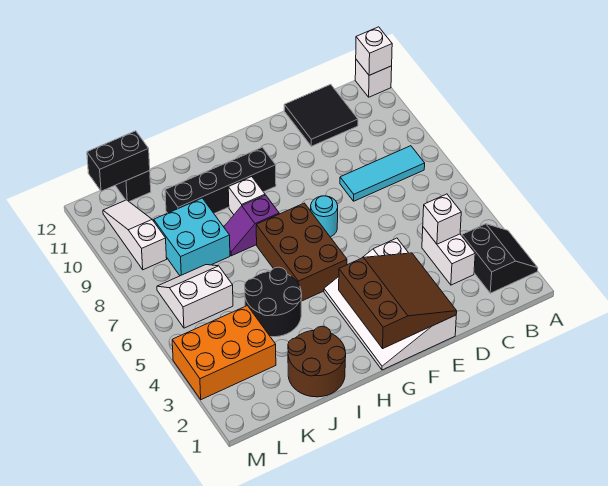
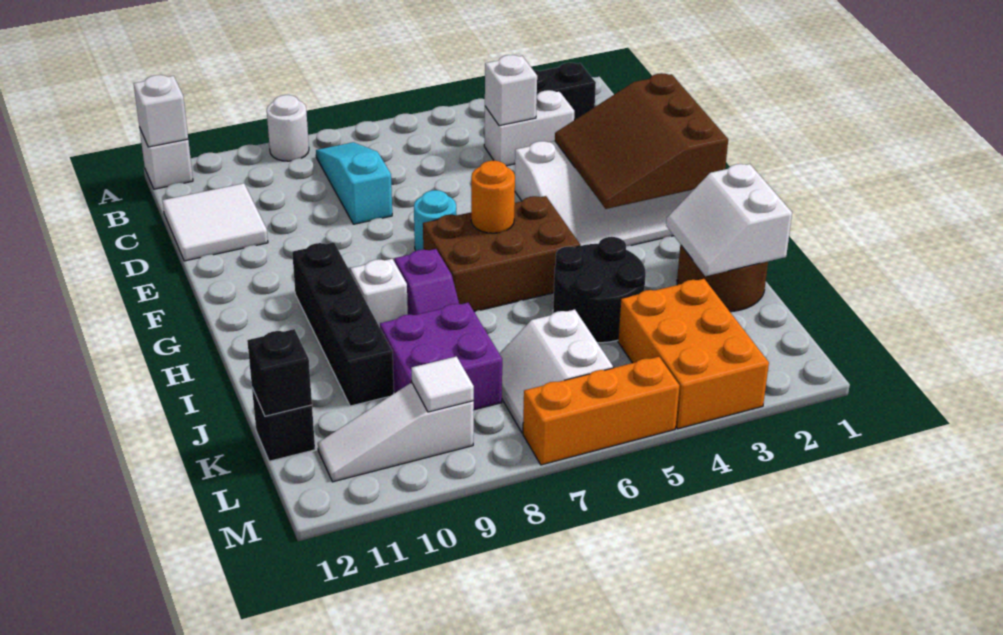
none -> white 1x1 round brick [267,95,309,161]
cyan 1x3 tile [340,146,425,201] -> cyan 1x3 slope [316,142,392,224]
black 2x2 tile [284,84,358,146] -> white 2x2 tile [162,183,268,261]
brown 3x3 slope [339,253,457,348] -> brown 3x3 slope turned to [555,73,728,209]
none -> orange 1x1 round brick [471,161,515,233]
none -> white 2x2 slope [666,164,792,276]
cyan 2x2 brick [154,198,230,276] -> purple 2x2 brick [380,303,502,410]
black 1x2 brick [87,131,150,191] -> black 1x1 brick [247,329,312,416]
none -> white 1x1 tile [411,357,474,412]
none -> orange 1x3 brick [523,357,679,465]

